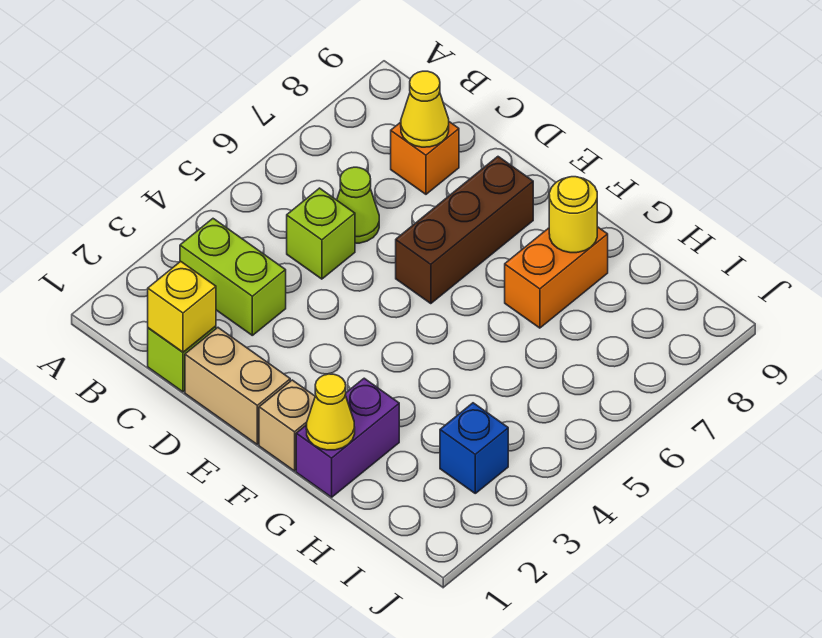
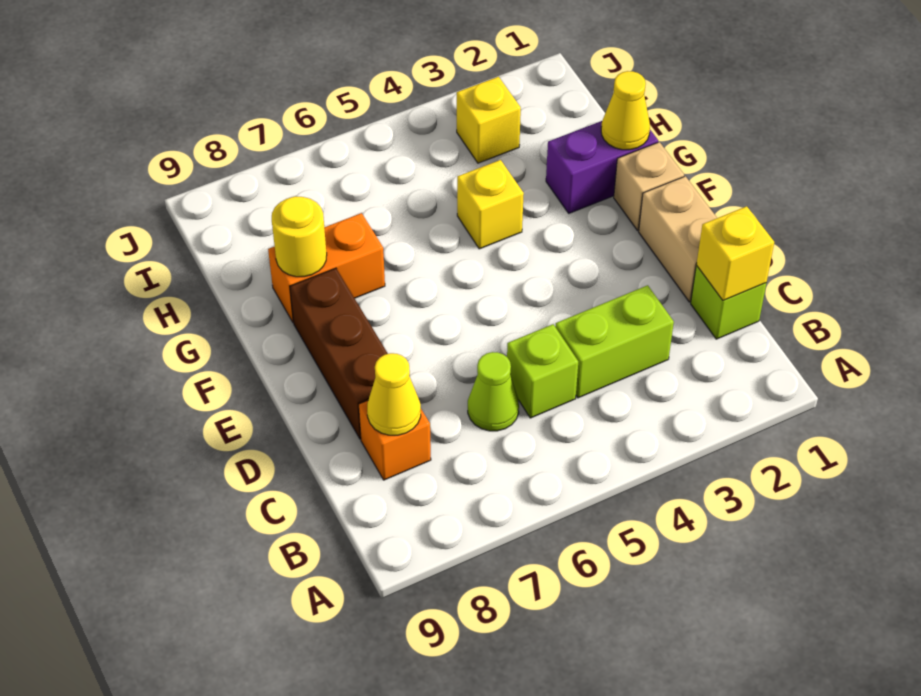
lime 1x2 brick [180,219,286,335] -> lime 1x2 brick turned to [555,285,674,398]
brown 1x3 brick [396,157,533,304] -> brown 1x3 brick turned to [290,268,388,439]
none -> yellow 1x1 brick [457,160,524,249]
blue 1x1 brick [440,403,508,493] -> yellow 1x1 brick [457,77,521,163]

